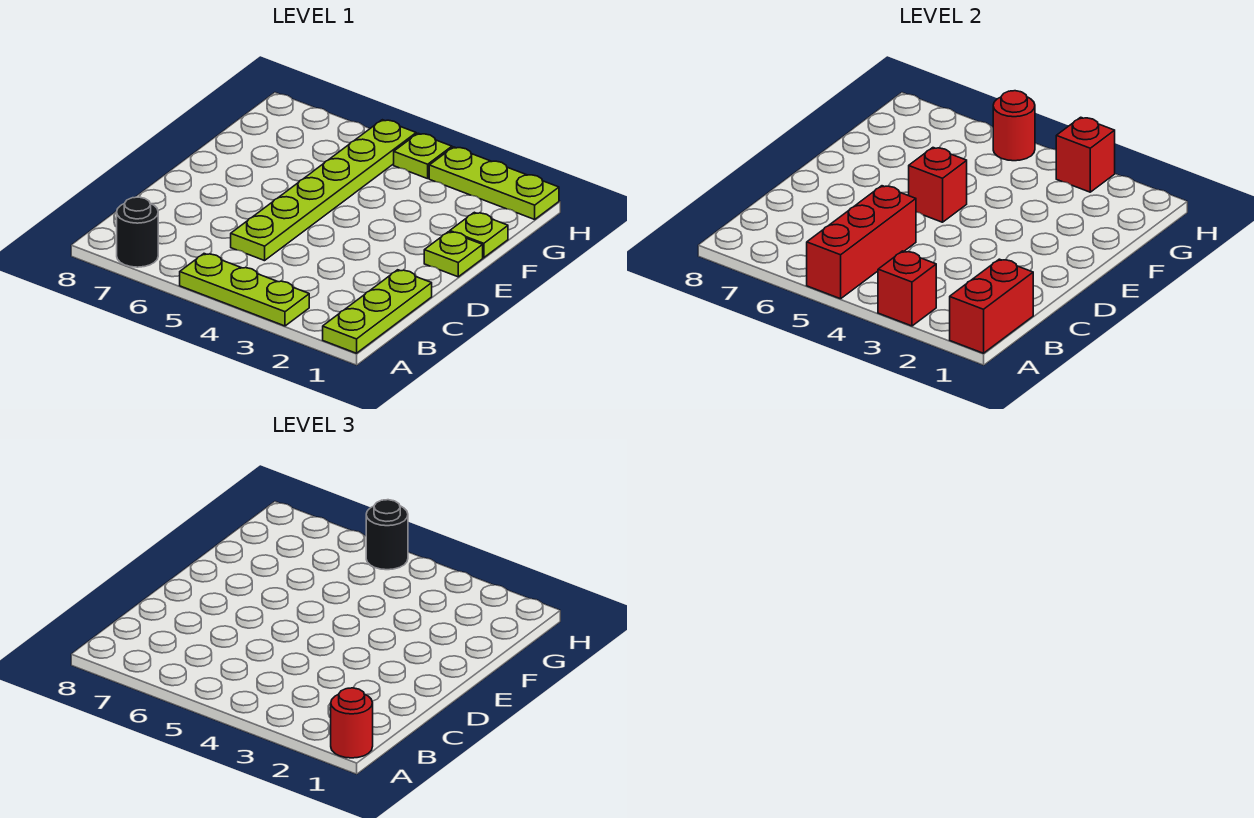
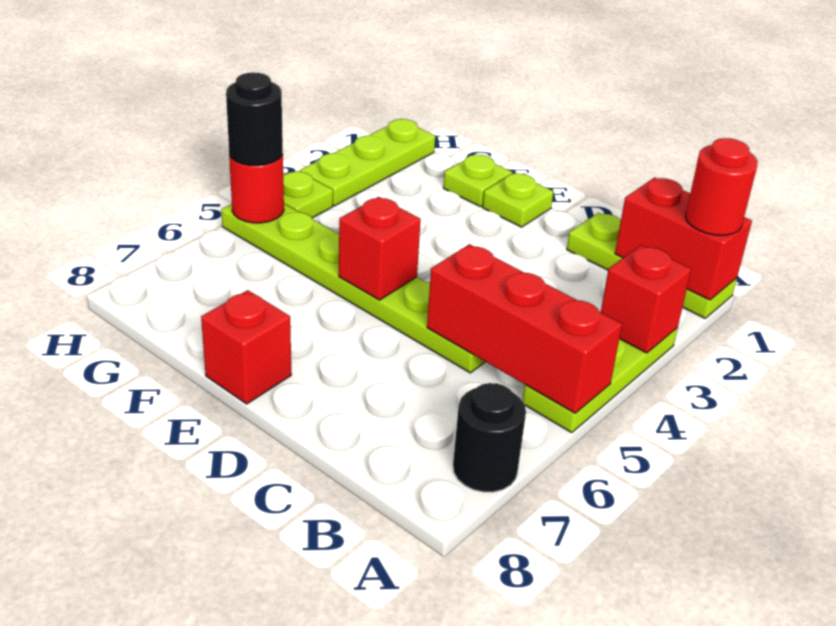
red 1x1 brick [1056,117,1115,192] -> red 1x1 brick moved to [201,290,291,404]

